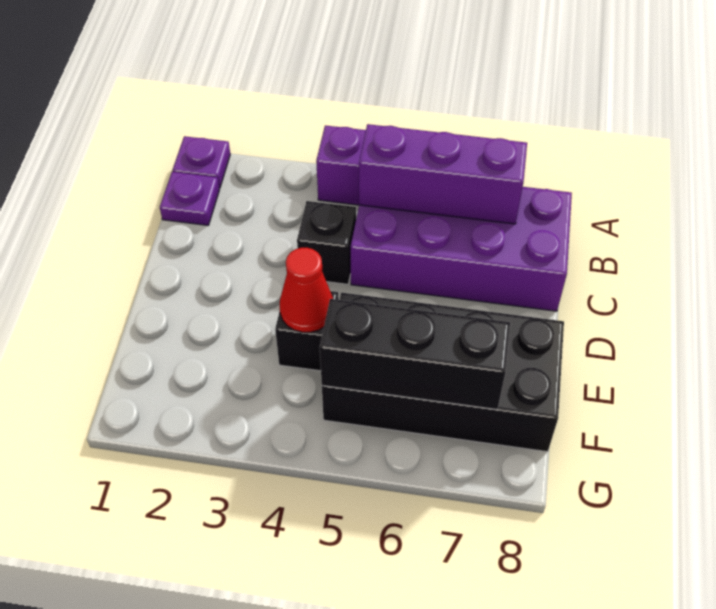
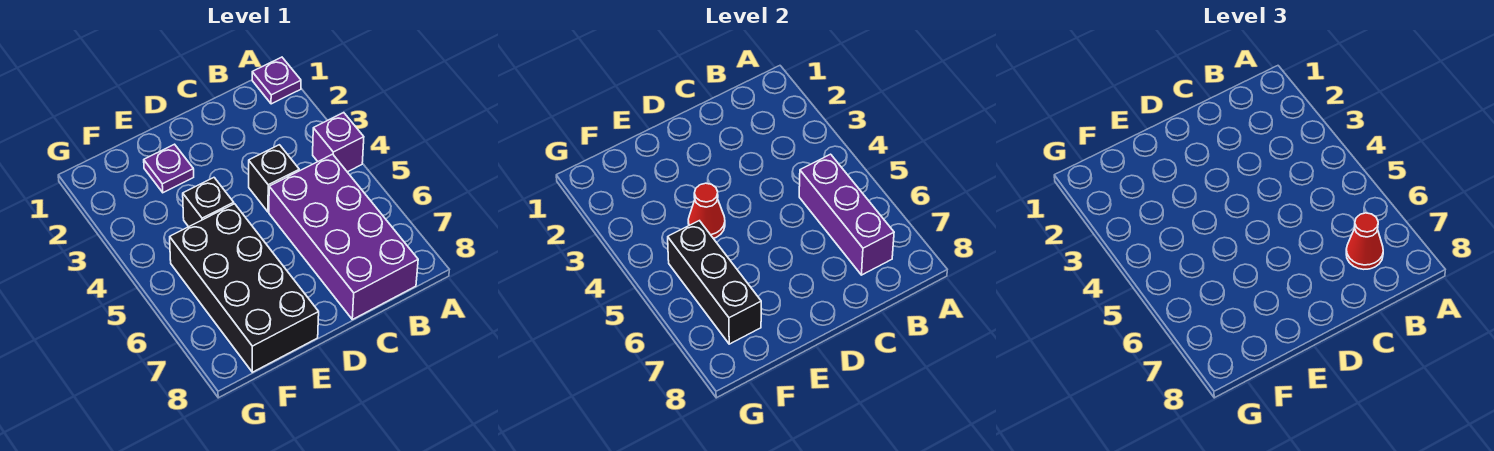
purple 1x1 plate [160,172,219,225] -> purple 1x1 plate moved to [144,144,194,193]
none -> red 1x1 cone [1346,213,1383,269]

